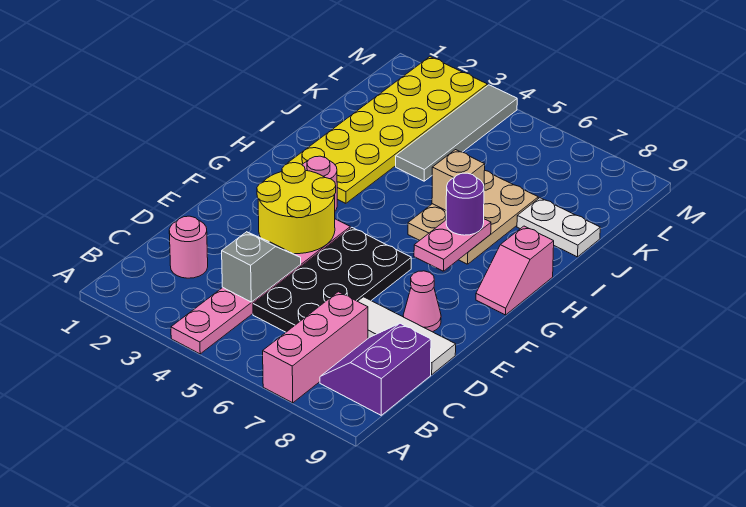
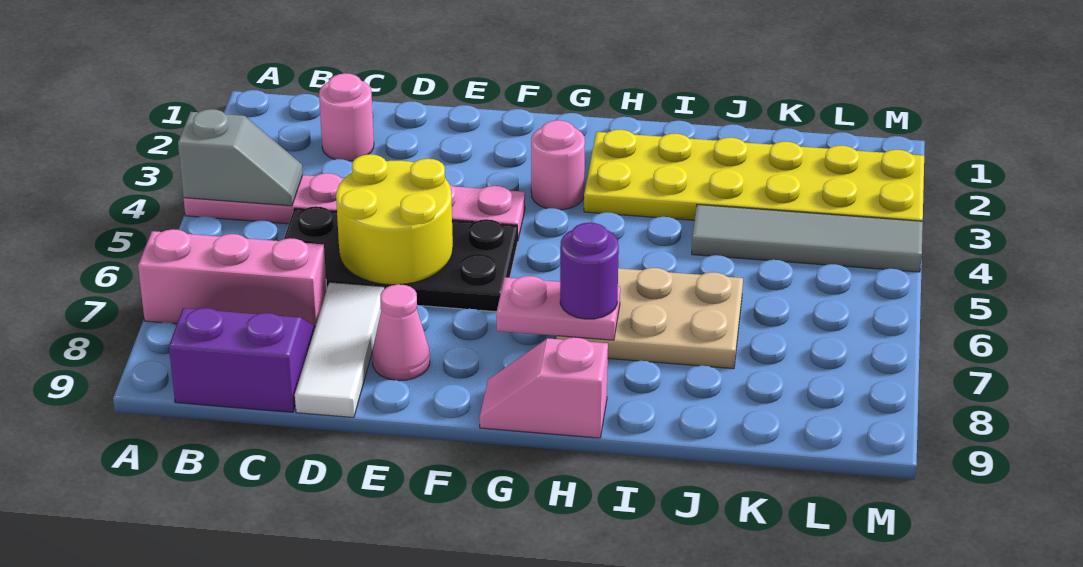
grey 1x2 slope [222,232,301,302] -> grey 1x2 slope moved to [178,109,303,206]
yellow 2x2 round brick [257,163,336,254] -> yellow 2x2 round brick moved to [336,154,453,285]
tan 1x1 brick [432,150,485,210] -> none
white 1x2 plate [517,198,600,257] -> none

